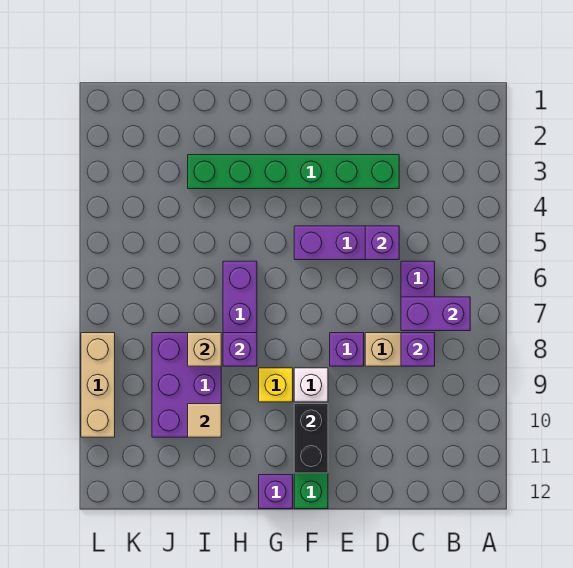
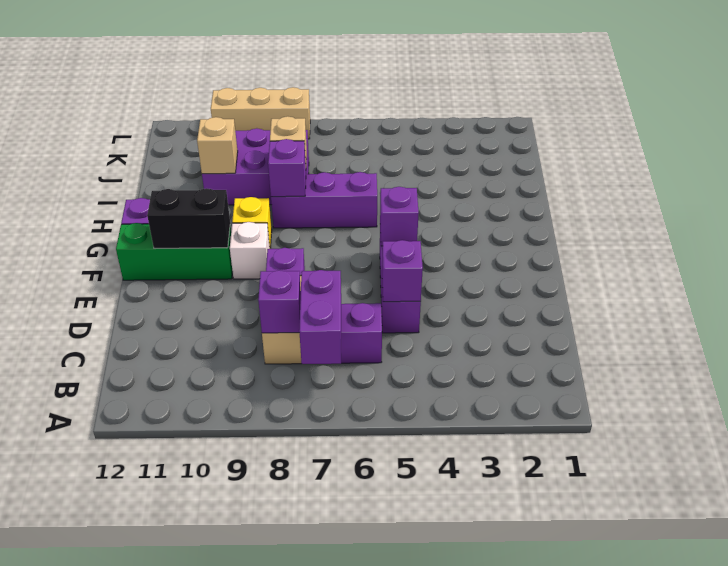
green 1x6 brick [188,155,399,189] -> none
none -> purple 1x1 brick [380,187,419,246]
tan 1x1 tile [188,404,221,437] -> tan 1x1 brick [197,117,238,174]

